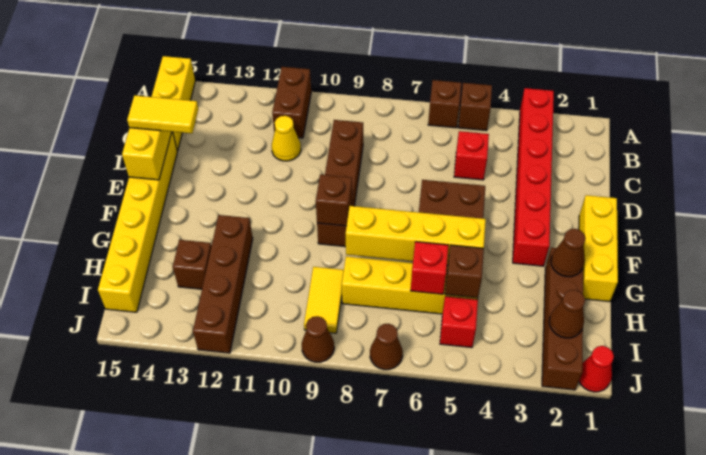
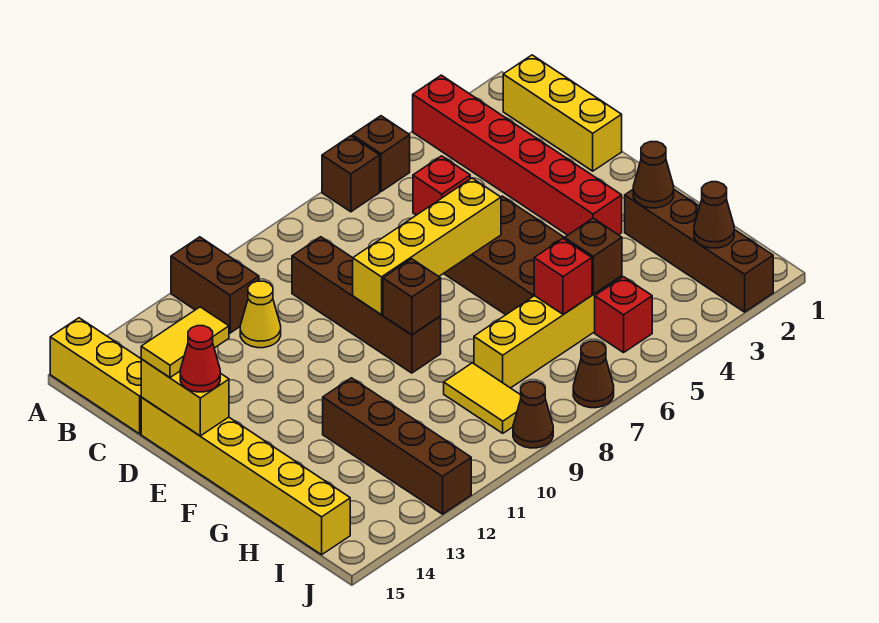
yellow 1x3 brick [579,195,618,302] -> yellow 1x3 brick moved to [503,55,622,171]
yellow 1x4 brick [346,206,486,265] -> yellow 1x4 brick moved to [353,178,501,315]
brown 1x1 brick [173,240,211,289] -> none
red 1x1 cone [579,346,614,392] -> red 1x1 cone moved to [180,326,220,392]

